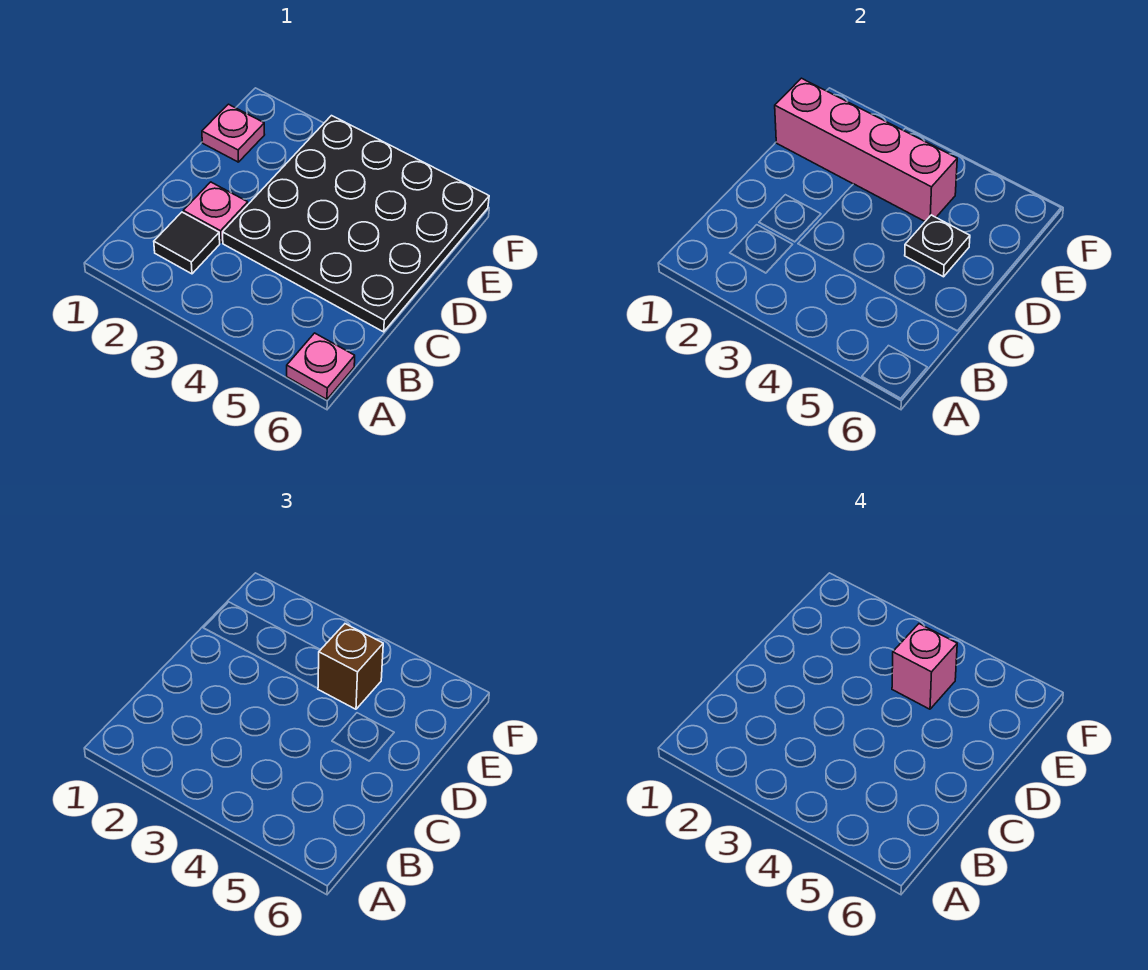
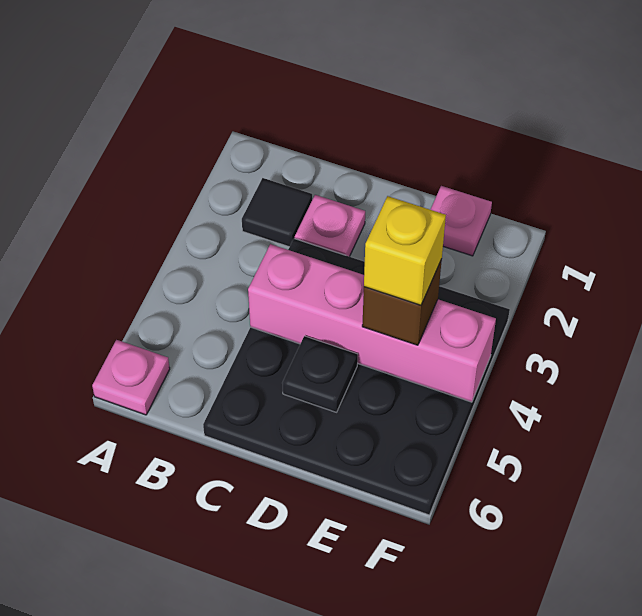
pink 1x4 brick [775,78,957,221] -> pink 1x4 brick turned to [248,244,496,402]
pink 1x1 brick [892,624,957,709] -> yellow 1x1 brick [364,196,446,305]

